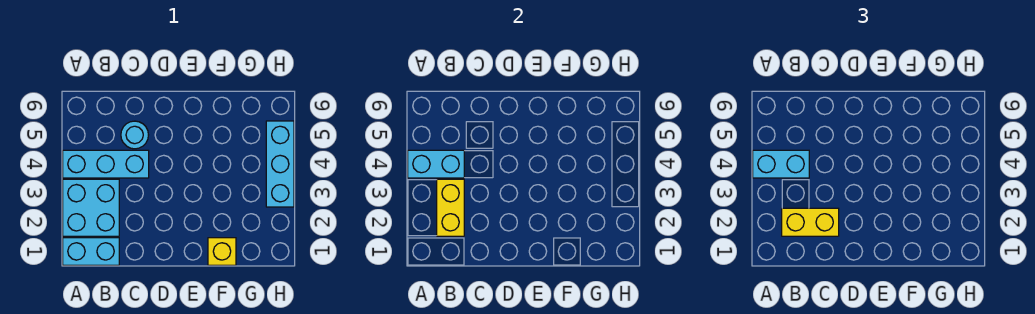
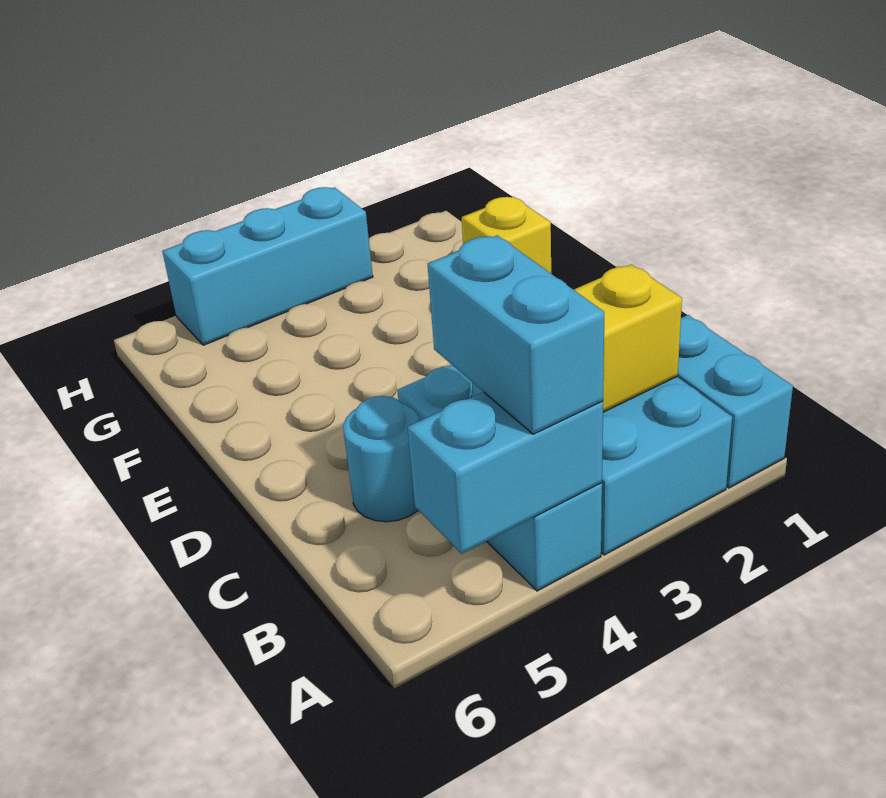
cyan 1x2 brick [408,150,464,178] -> cyan 1x2 brick turned to [407,392,603,554]
yellow 1x2 brick [782,208,839,236] -> none

